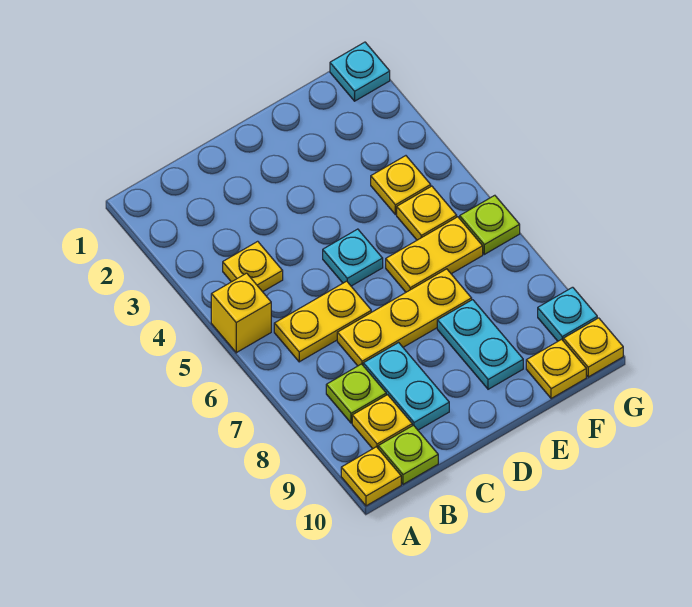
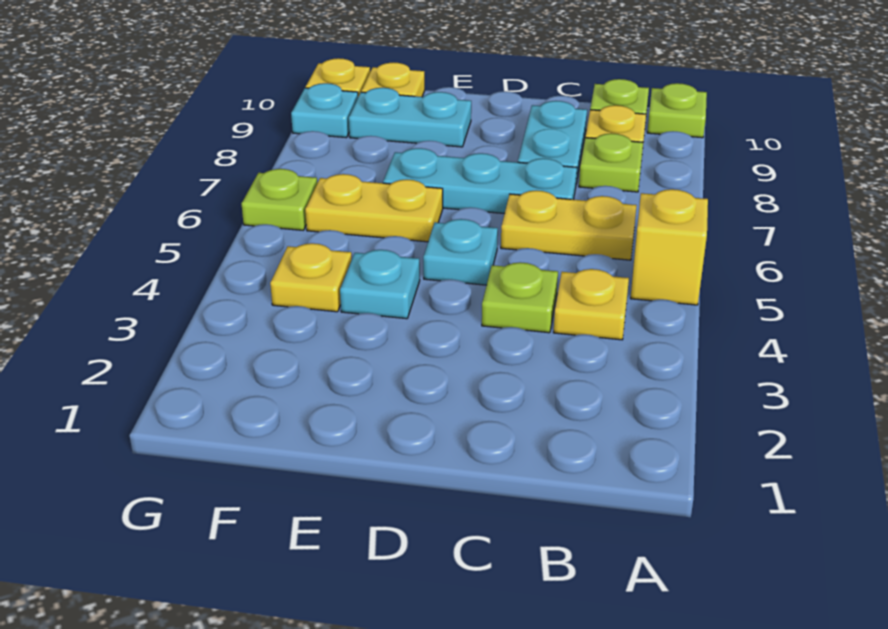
yellow 1x1 plate [341,447,401,506] -> lime 1x1 plate [647,83,707,138]
none -> lime 1x1 plate [482,262,558,333]
yellow 1x3 plate [337,269,472,366] -> cyan 1x3 plate [383,148,577,214]
cyan 1x2 plate [437,300,523,389] -> cyan 1x2 plate turned to [349,88,471,147]
yellow 1x1 plate [397,186,457,240] -> none
cyan 1x1 plate [330,42,390,101] -> cyan 1x1 plate moved to [340,250,420,319]

